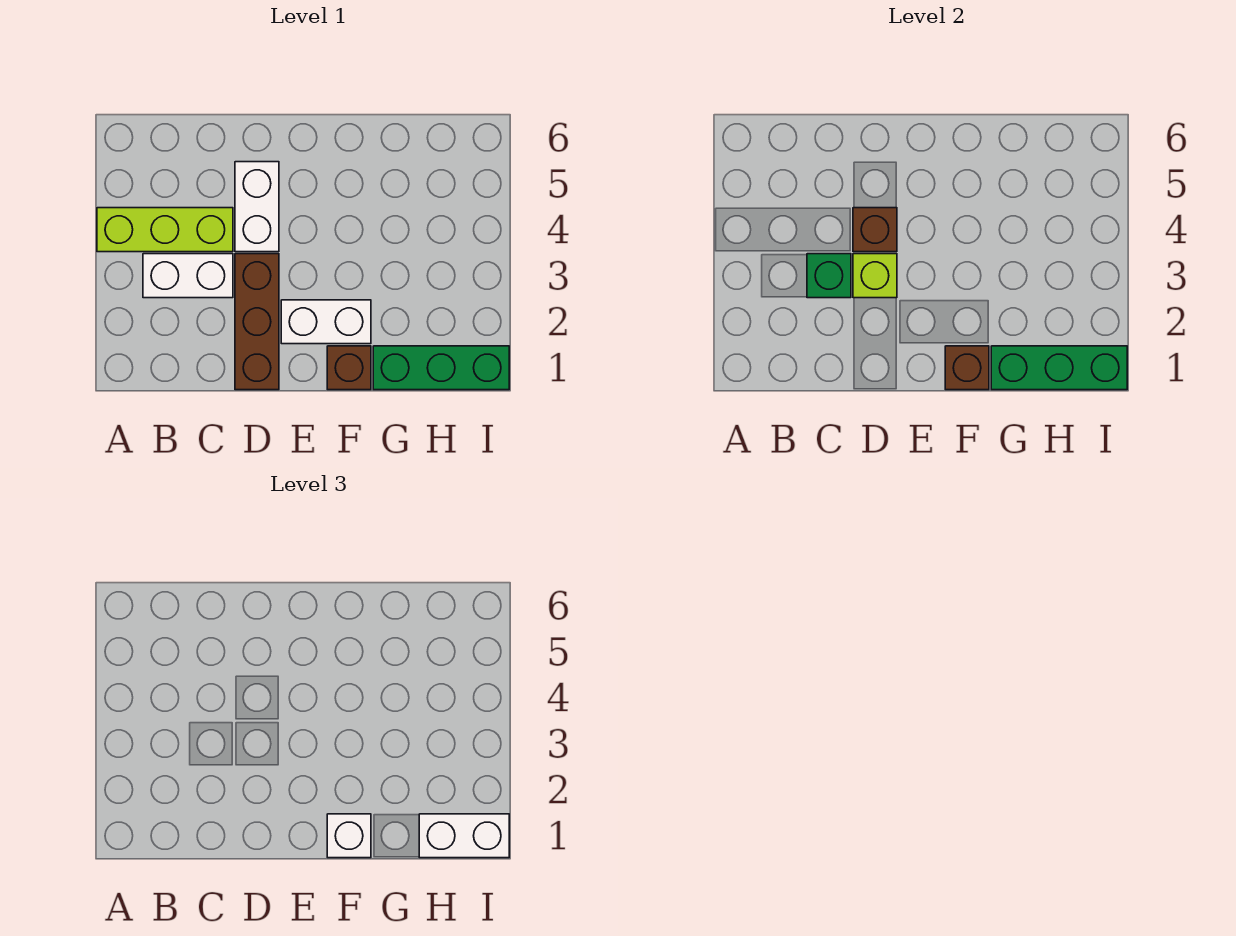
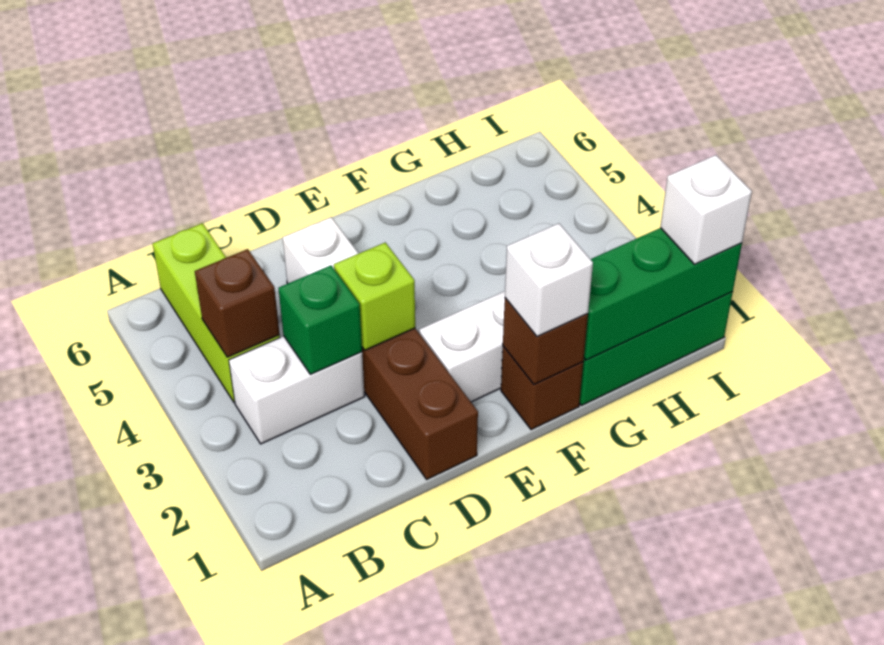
lime 1x3 brick [97,208,233,252] -> lime 1x3 brick turned to [153,223,280,402]
brown 1x1 brick [853,208,897,252] -> brown 1x1 brick moved to [195,249,280,357]
white 1x2 brick [419,814,509,858] -> white 1x1 brick [660,155,752,264]

